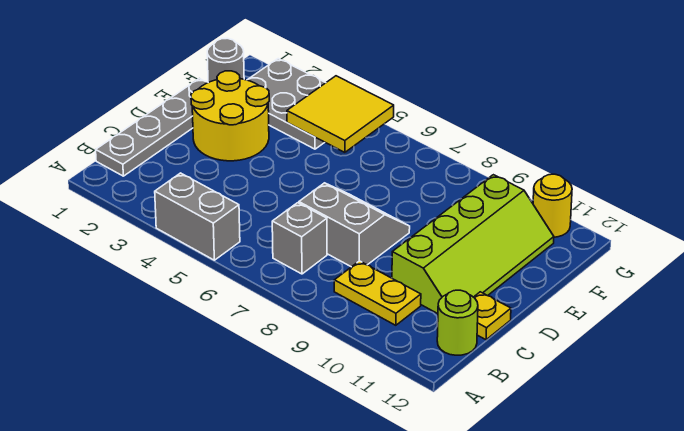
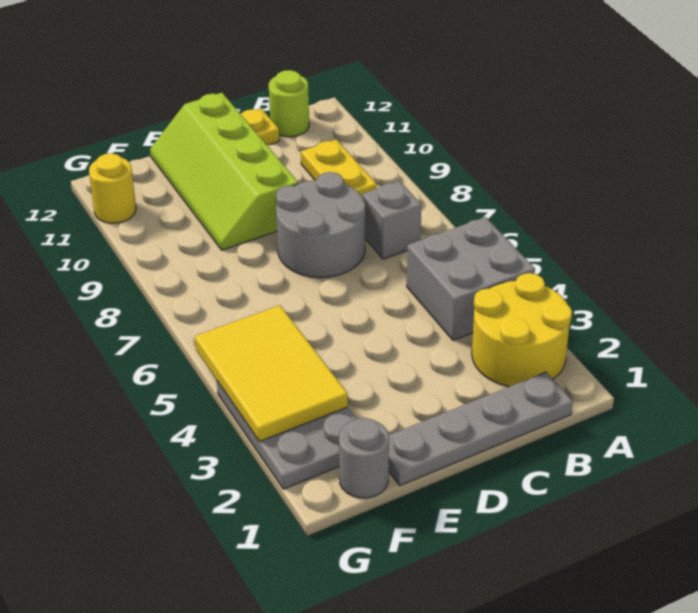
grey 1x2 brick [155,173,240,260] -> grey 2x2 brick [407,217,535,340]
grey 2x2 slope [299,183,410,267] -> grey 2x2 round brick [276,172,365,278]
lime 2x4 slope [392,175,554,314] -> lime 2x4 slope turned to [150,93,298,250]
yellow 2x2 round brick [191,71,269,161] -> yellow 2x2 round brick moved to [472,273,572,387]
yellow 2x2 tile [287,76,394,152] -> yellow 2x3 tile [195,305,348,442]

